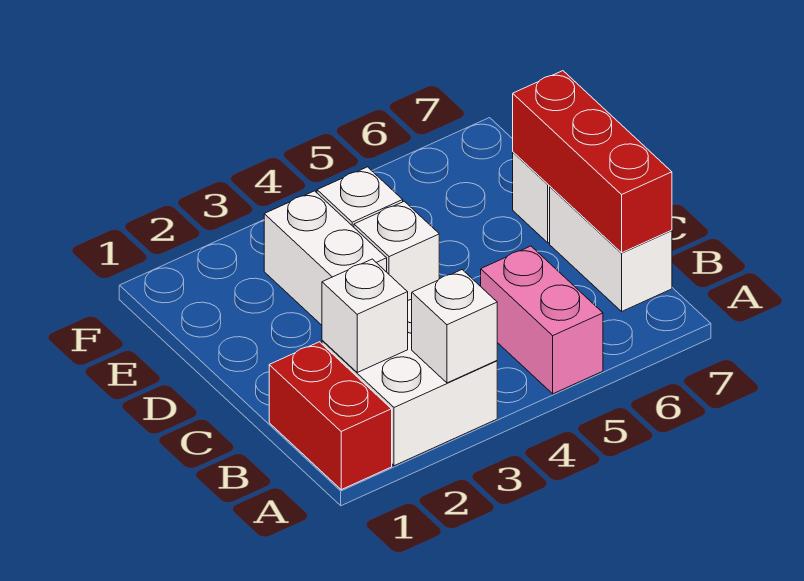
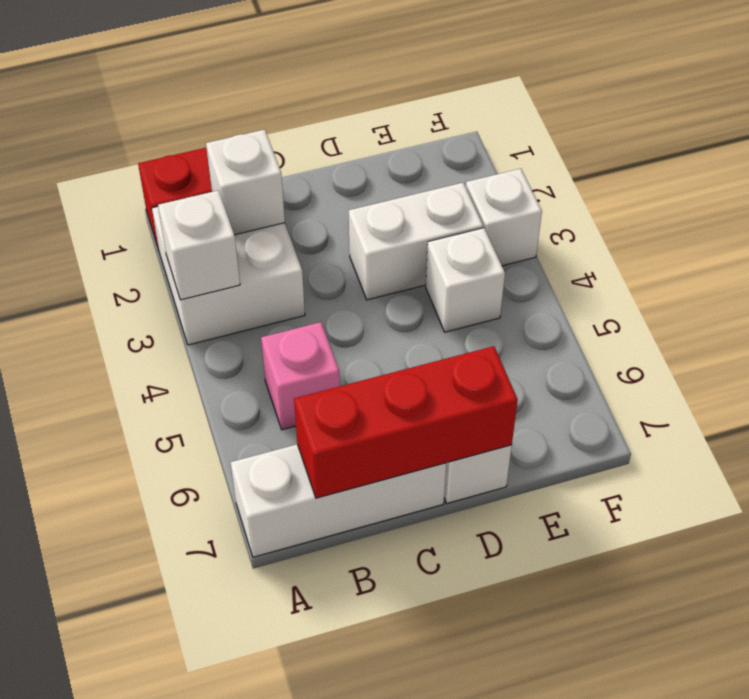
pink 1x2 brick [481,246,603,394] -> pink 1x1 brick [261,322,340,430]
white 1x2 brick [550,187,672,311] -> white 1x3 brick [230,444,446,557]
white 1x1 brick [354,201,439,300] -> white 1x1 brick moved to [466,169,542,266]

